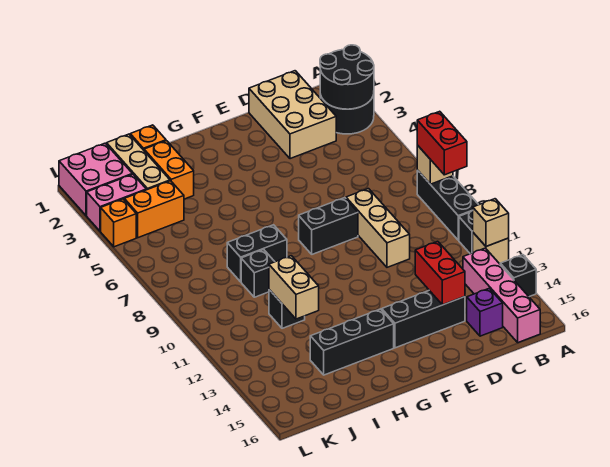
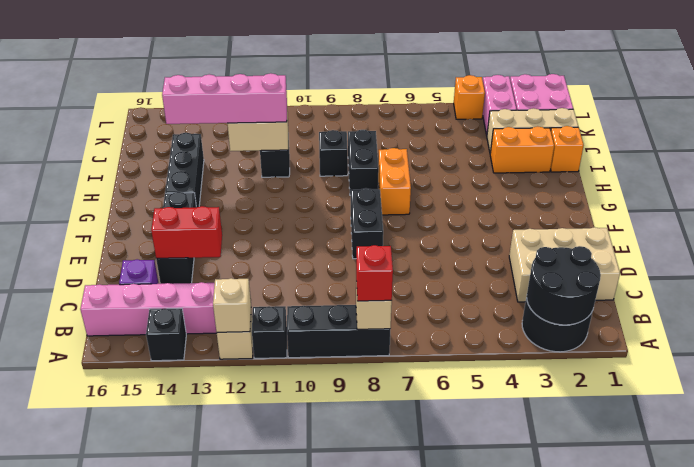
red 1x2 brick [417,111,467,175] -> red 1x1 brick [356,245,393,301]
tan 1x3 brick [346,189,410,267] -> none
none -> pink 1x4 brick [162,73,287,124]
orange 1x2 brick [124,181,184,238] -> orange 1x2 brick moved to [378,148,411,215]

